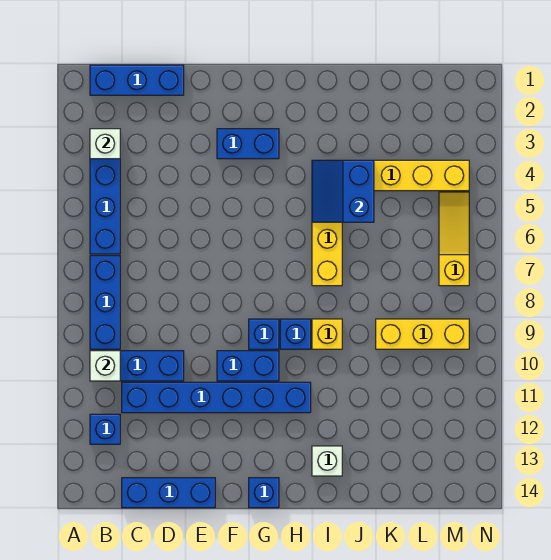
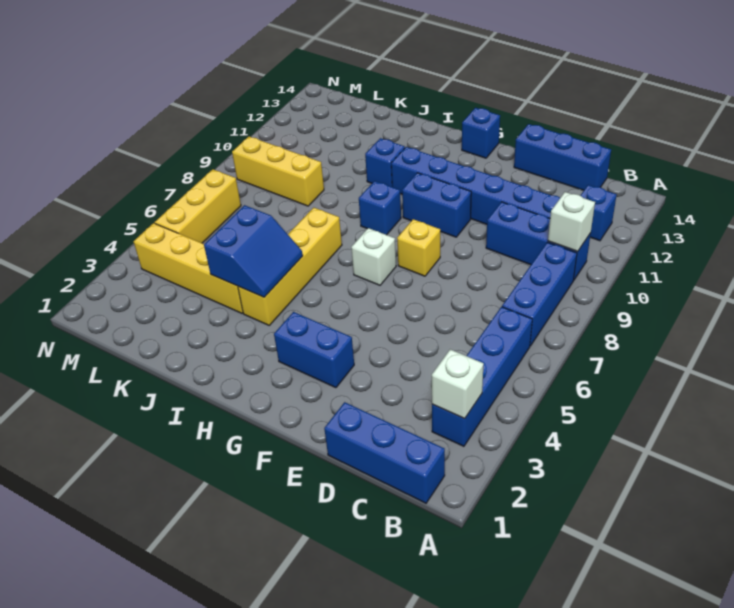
blue 1x1 brick [249,319,279,349] -> blue 1x1 brick moved to [365,138,405,187]
yellow 1x1 brick [312,319,342,349] -> yellow 1x1 brick moved to [397,219,440,276]
white 1x1 brick [312,446,342,476] -> white 1x1 brick moved to [351,228,396,285]
yellow 1x3 slope [439,192,469,286] -> yellow 1x3 brick [155,169,241,243]

